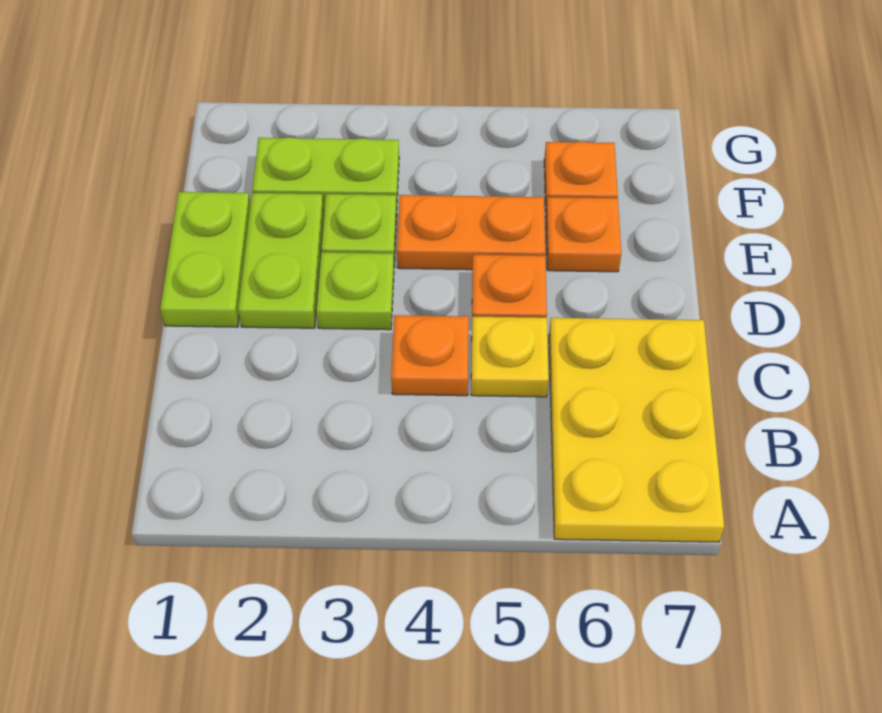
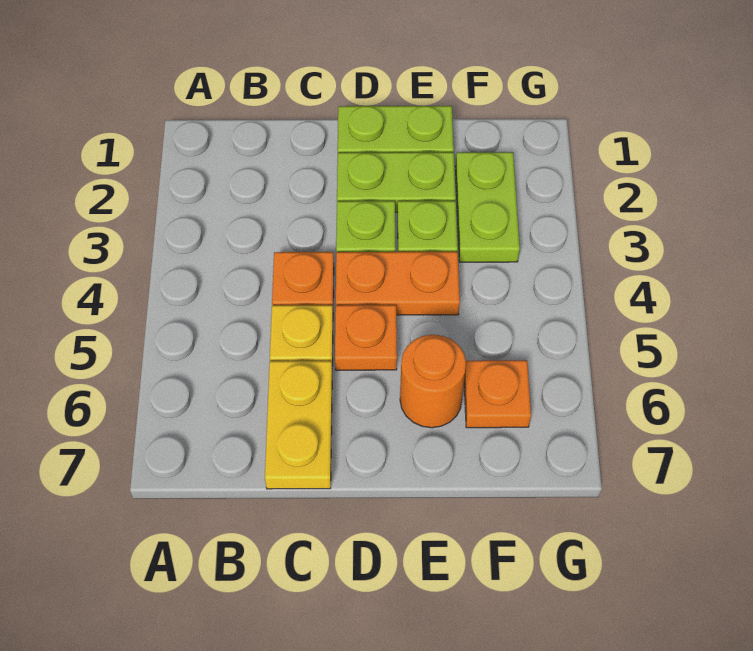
yellow 2x3 plate [549,318,724,542] -> yellow 1x2 plate [265,361,332,489]
orange 1x2 plate [397,195,545,270] -> orange 1x2 plate turned to [336,252,460,315]
orange 1x1 plate [546,197,621,272] -> orange 1x1 round brick [400,335,466,428]

